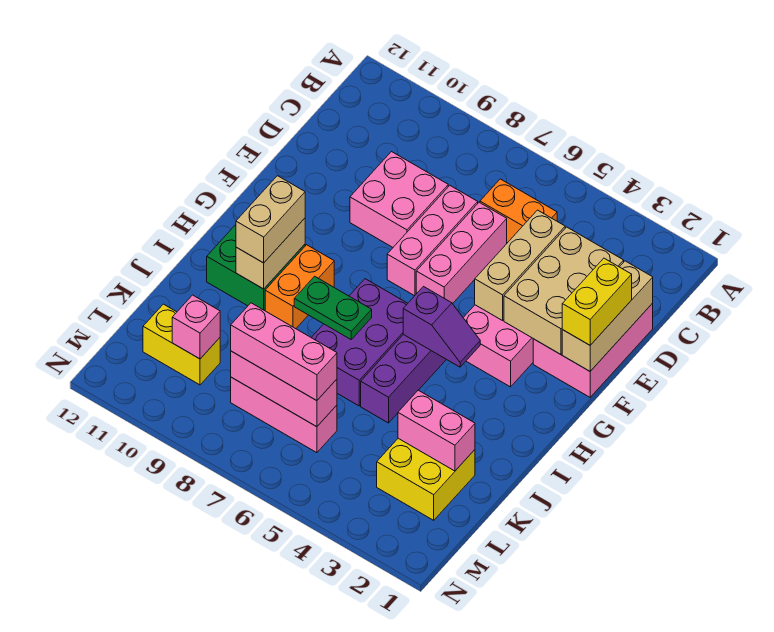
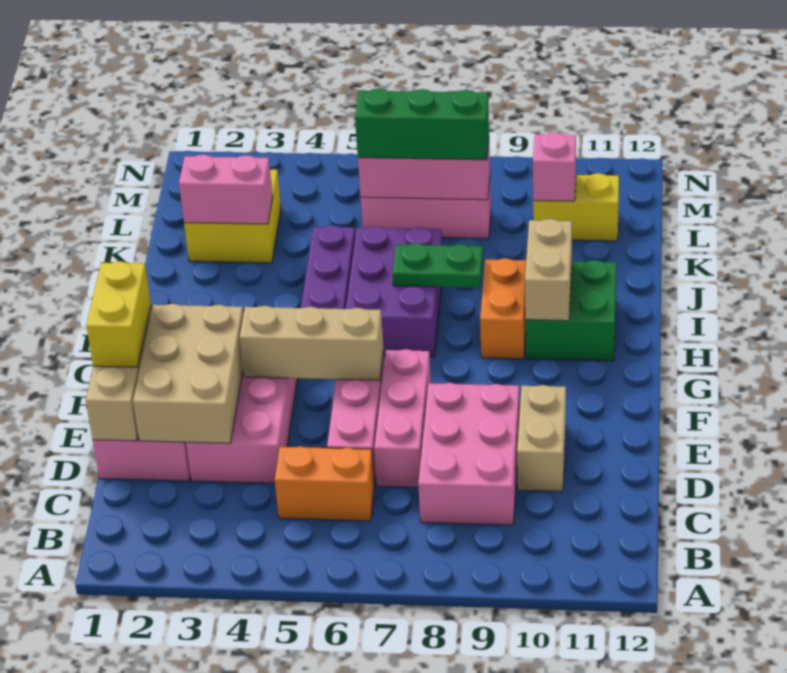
tan 1x3 brick [475,210,565,321] -> tan 1x3 brick turned to [240,306,384,380]
pink 2x2 brick [350,152,448,247] -> pink 2x3 brick [418,383,520,525]
purple 1x2 slope [403,287,480,367] -> none
tan 1x2 brick [236,176,305,263] -> tan 1x2 brick moved to [517,385,566,492]
pink 1x3 brick [231,303,337,401] -> green 1x3 brick [355,89,489,160]

